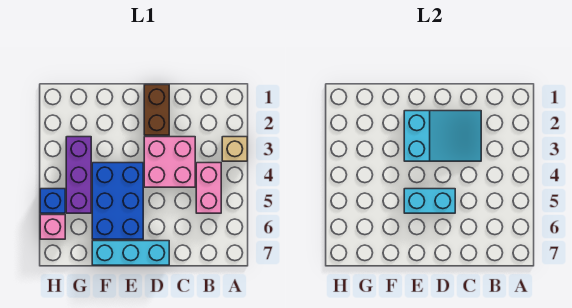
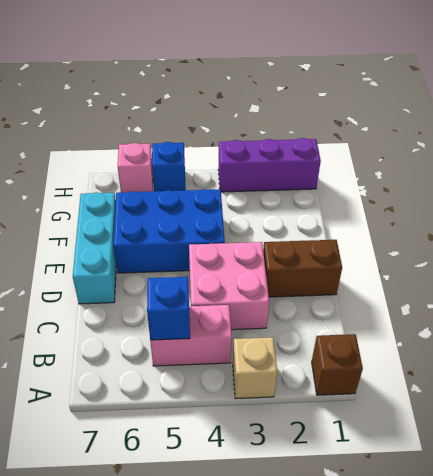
none -> brown 1x1 brick [312,334,363,395]
none -> blue 1x1 brick [147,277,190,340]
cyan 2x3 slope [404,111,481,161] -> none
cyan 1x2 brick [404,189,455,213] -> none
purple 1x3 brick [66,137,91,213] -> purple 1x3 brick moved to [218,138,321,192]

